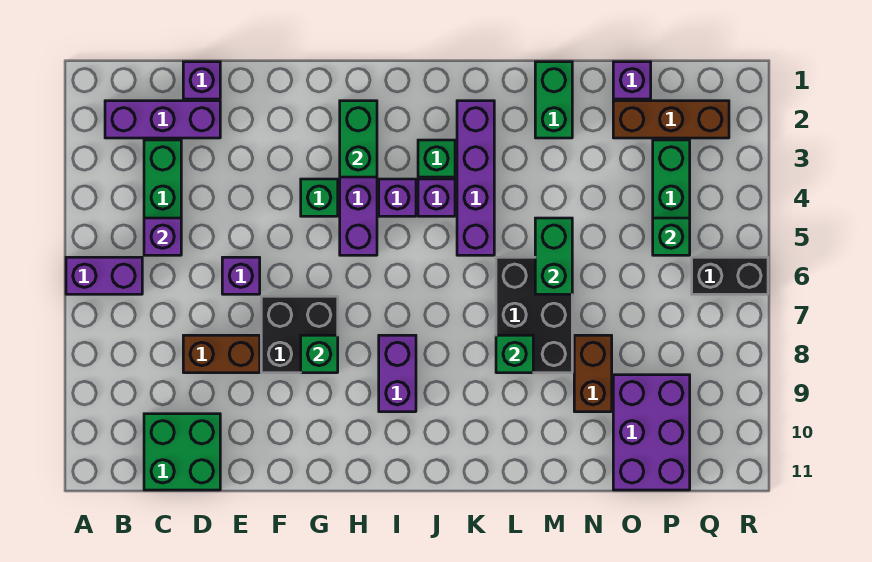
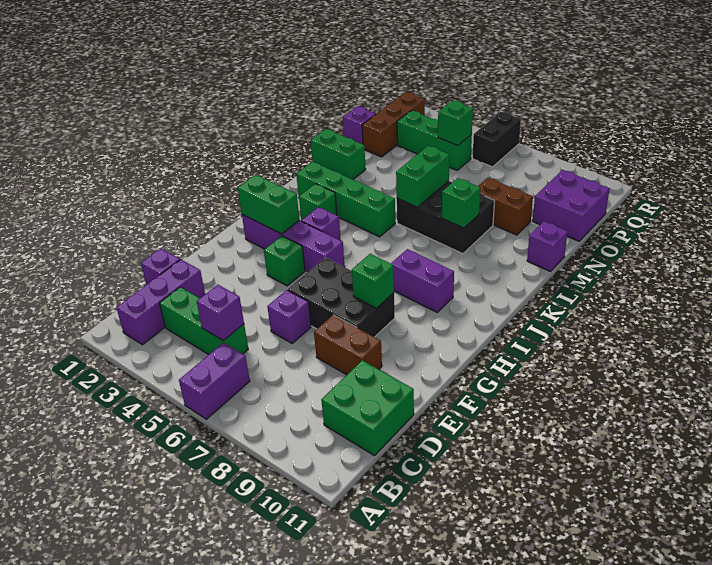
brown 1x2 brick [183,335,260,373] -> brown 1x2 brick turned to [314,315,382,375]
black 2x2 brick [261,296,338,373] -> black 2x3 brick [288,258,395,337]
purple 1x1 brick [418,179,455,216] -> purple 1x1 brick moved to [527,221,568,271]
purple 1x4 brick [457,101,494,255] -> green 1x4 brick [296,162,395,237]
green 1x2 brick [535,218,572,294] -> green 1x2 brick turned to [396,146,449,207]
purple 2x3 brick [613,375,690,490] -> purple 2x2 brick [533,170,610,241]

